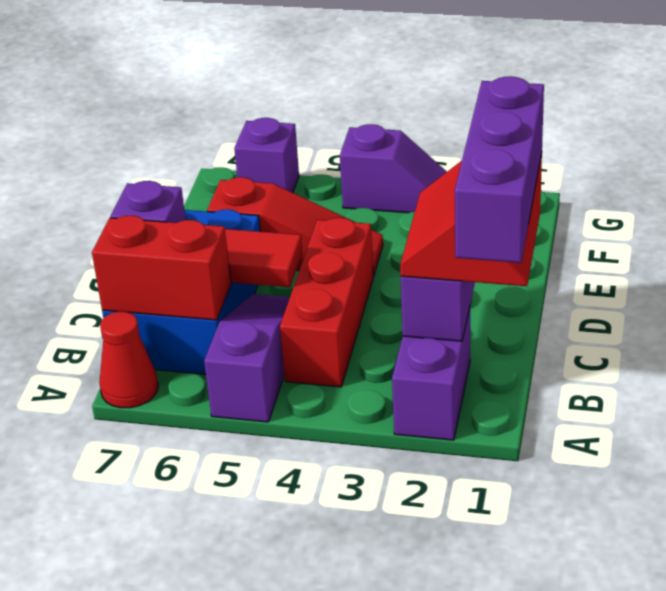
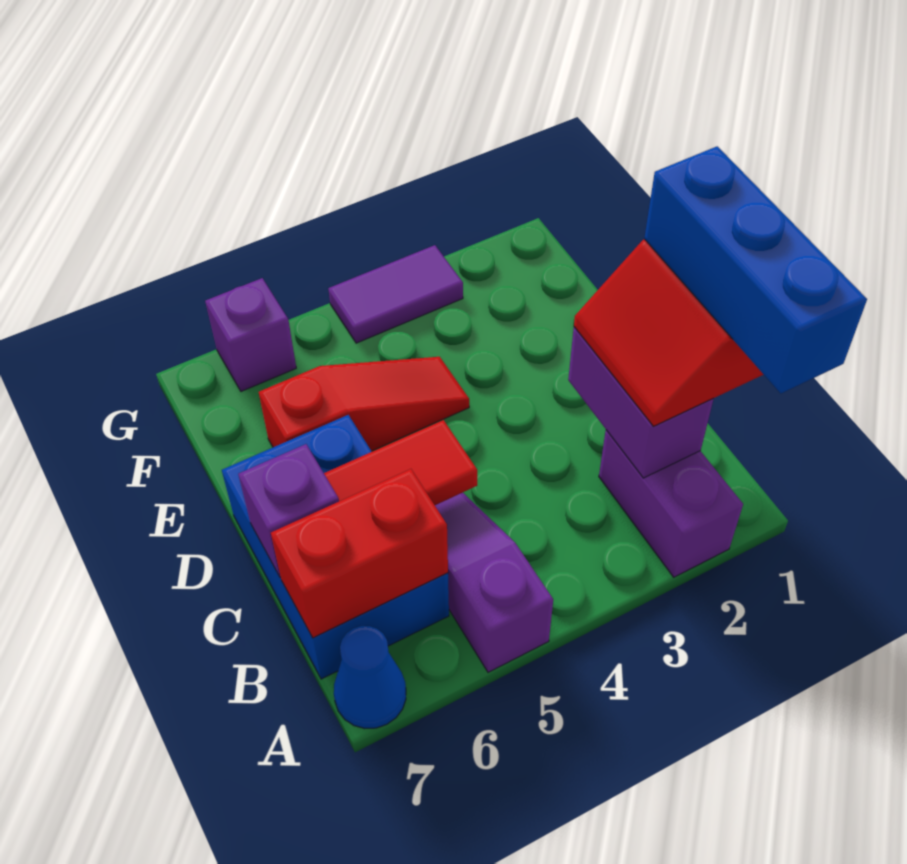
purple 1x3 brick [455,76,544,263] -> blue 1x3 brick [644,146,867,394]
red 1x1 cone [99,312,158,408] -> blue 1x1 cone [334,626,406,728]
red 1x3 brick [280,218,373,387] -> none
purple 1x2 slope [340,124,447,213] -> purple 1x2 tile [328,245,463,343]

